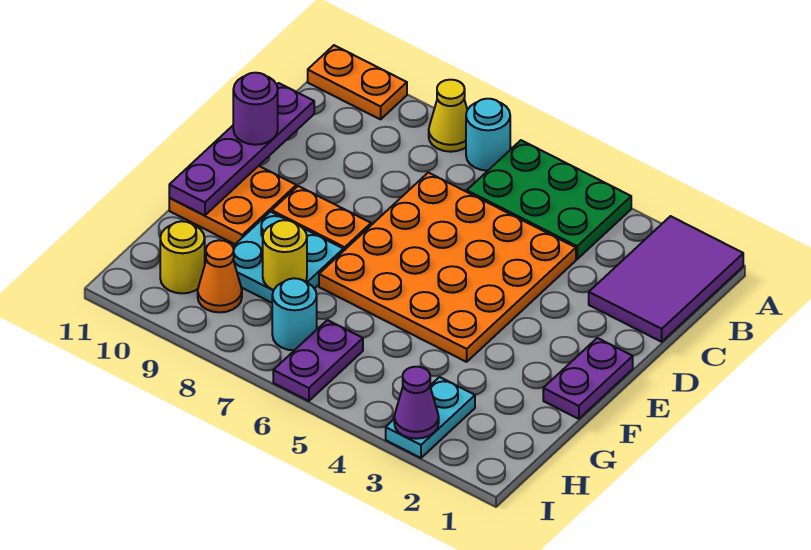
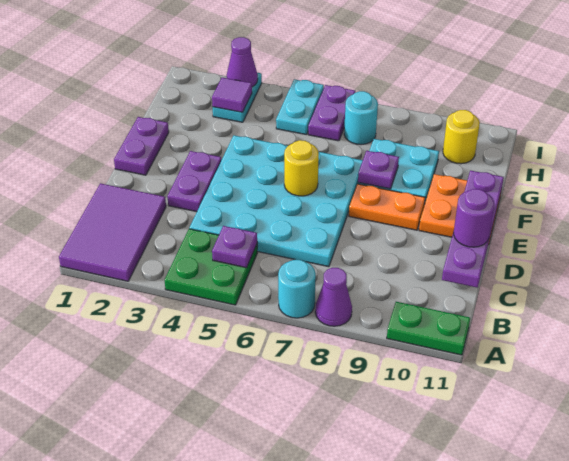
green 2x3 plate [467,140,631,259] -> green 2x2 plate [165,229,257,305]
yellow 1x1 cone [429,80,467,152] -> purple 1x1 cone [315,268,352,326]
orange 1x2 plate [308,45,407,119] -> green 1x2 plate [387,302,470,355]
none -> purple 1x1 plate [212,226,257,268]
orange 4x4 plate [319,173,576,362] -> cyan 4x4 plate [190,135,363,267]
none -> purple 1x2 plate [167,151,222,212]
none -> purple 1x1 plate [358,151,399,189]
yellow 1x1 round brick [263,220,307,290] -> yellow 1x1 round brick moved to [284,140,319,196]
none -> purple 1x1 tile [212,78,252,112]
none -> cyan 1x2 plate [276,79,324,135]
orange 1x1 cone [198,240,242,312] -> none

